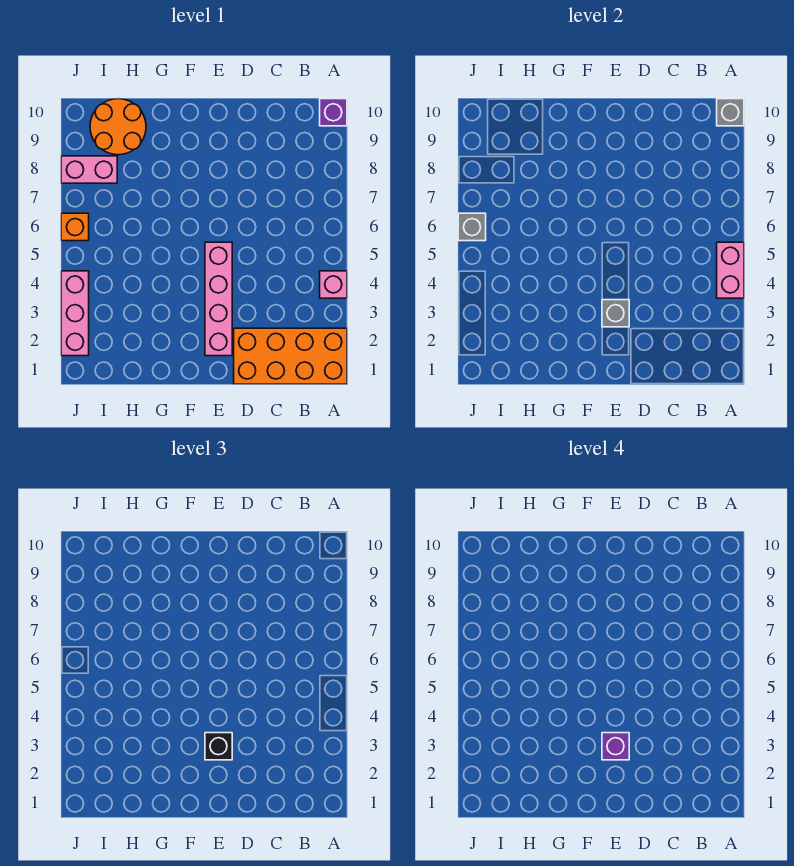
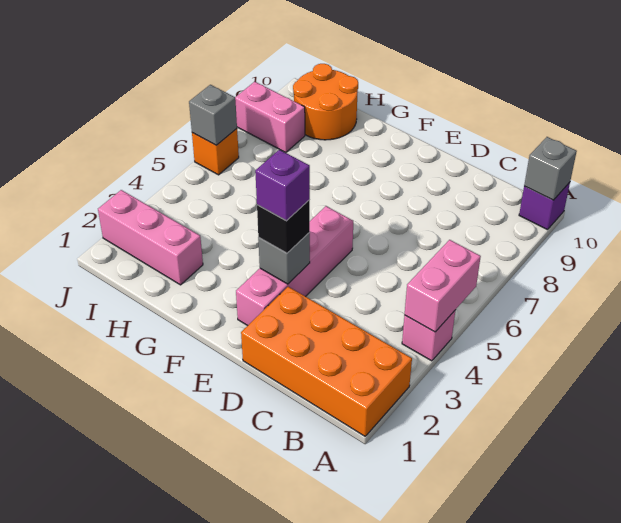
pink 1x3 brick [61,271,89,356] -> pink 1x3 brick turned to [98,190,203,285]

